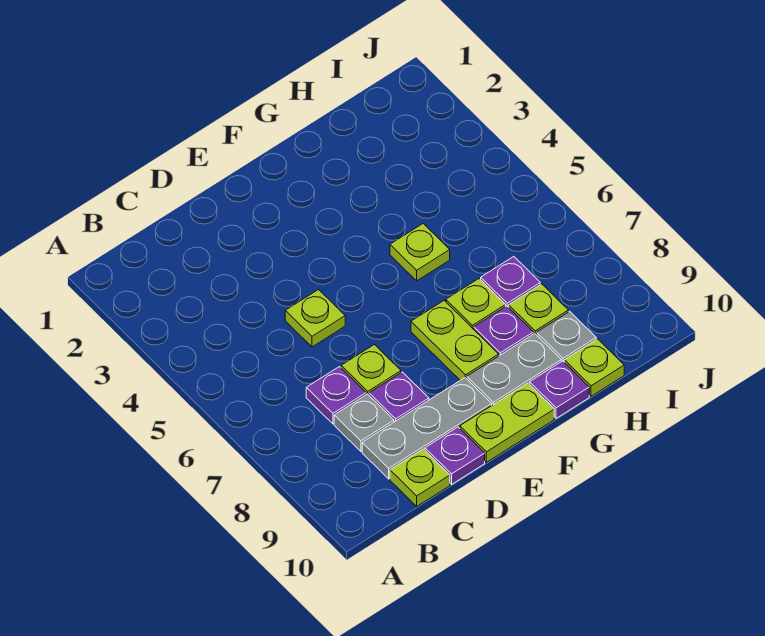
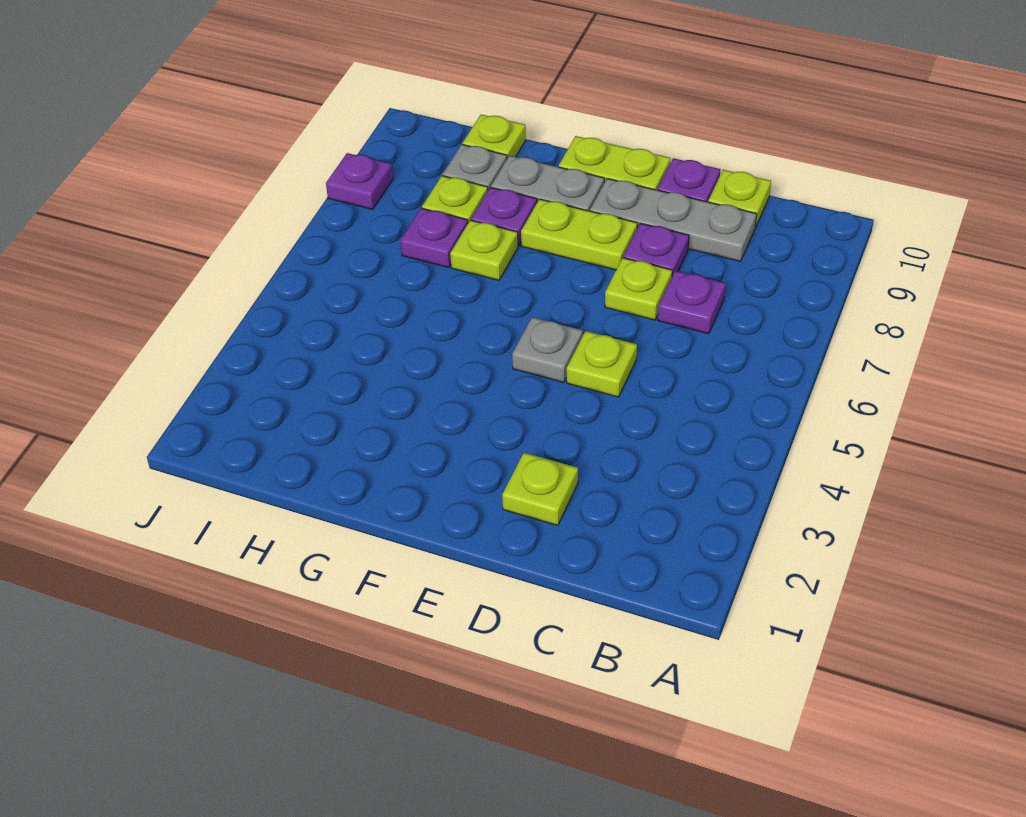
grey 1x1 plate [334,394,394,451] -> grey 1x1 plate moved to [512,317,583,382]
lime 1x2 plate [411,301,499,380] -> lime 1x2 plate turned to [521,199,638,270]
lime 1x1 plate [390,224,450,281] -> lime 1x1 plate moved to [502,453,578,526]
purple 1x1 plate [530,361,589,418] -> purple 1x1 plate moved to [326,153,393,209]

